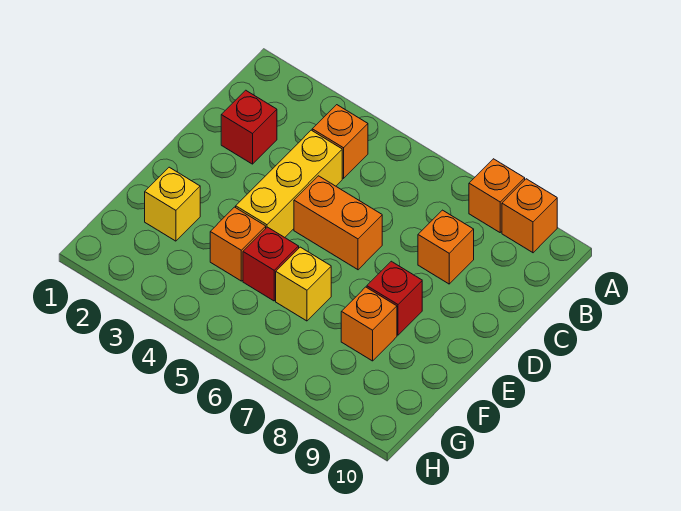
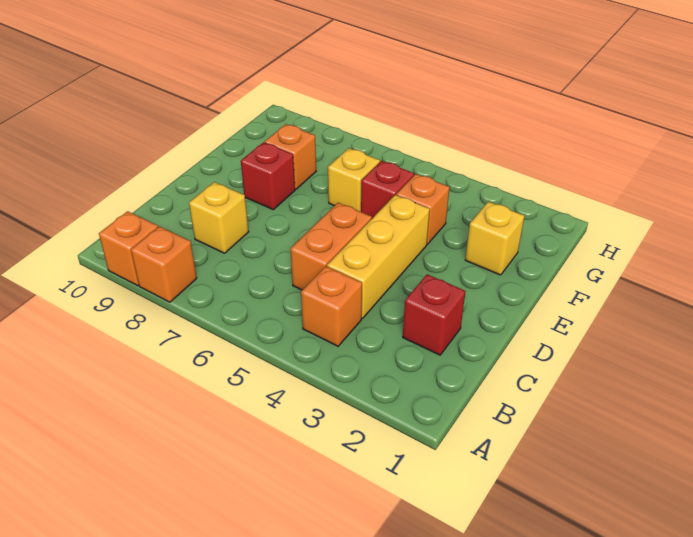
orange 1x1 brick [418,210,474,284] -> yellow 1x1 brick [189,182,249,253]
orange 1x2 brick [294,176,382,270] -> orange 1x2 brick turned to [290,203,372,290]

